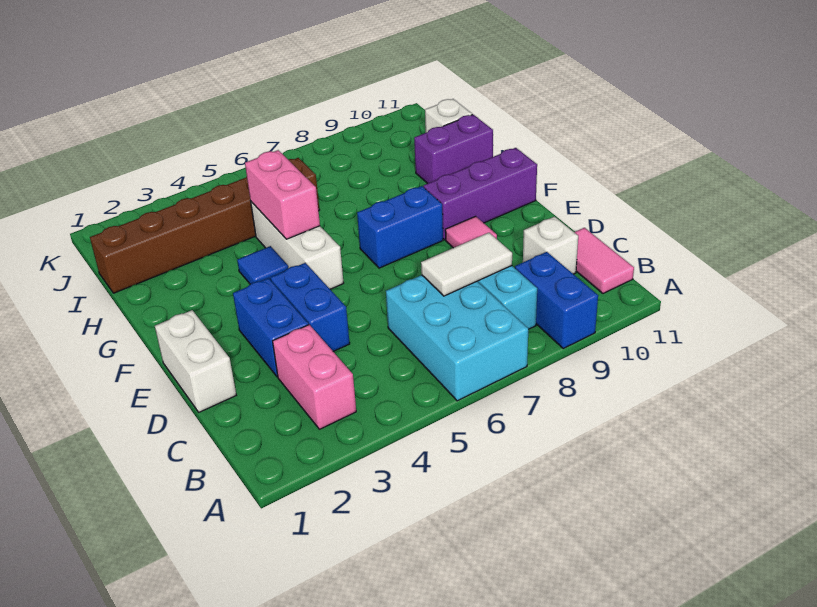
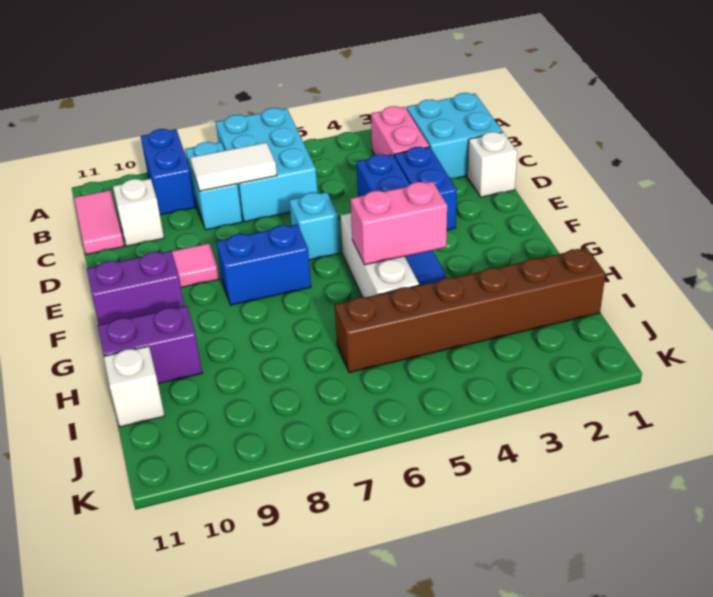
none -> cyan 2x2 brick [407,93,503,178]
white 1x2 brick [155,310,236,412] -> white 1x1 brick [467,132,518,197]
none -> cyan 1x1 brick [289,192,340,260]
purple 1x3 brick [423,148,537,240] -> purple 1x2 brick [87,251,184,325]
pink 1x2 brick [245,150,320,239] -> pink 1x2 brick turned to [351,181,447,265]

